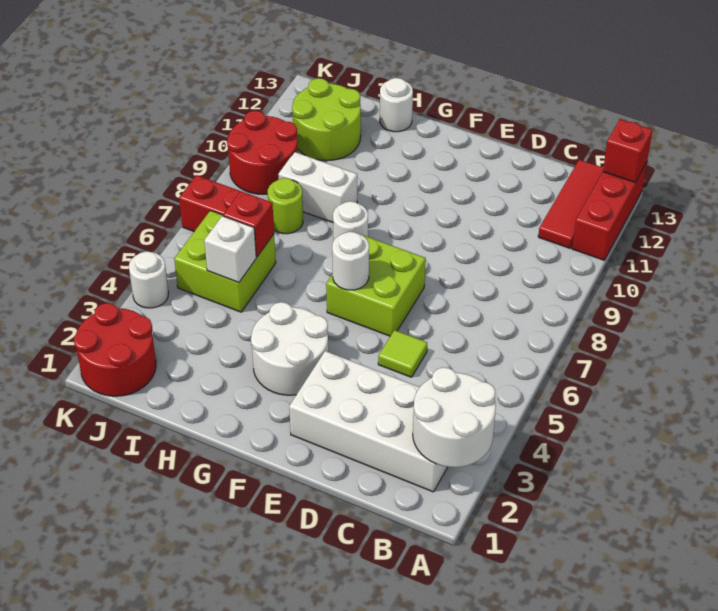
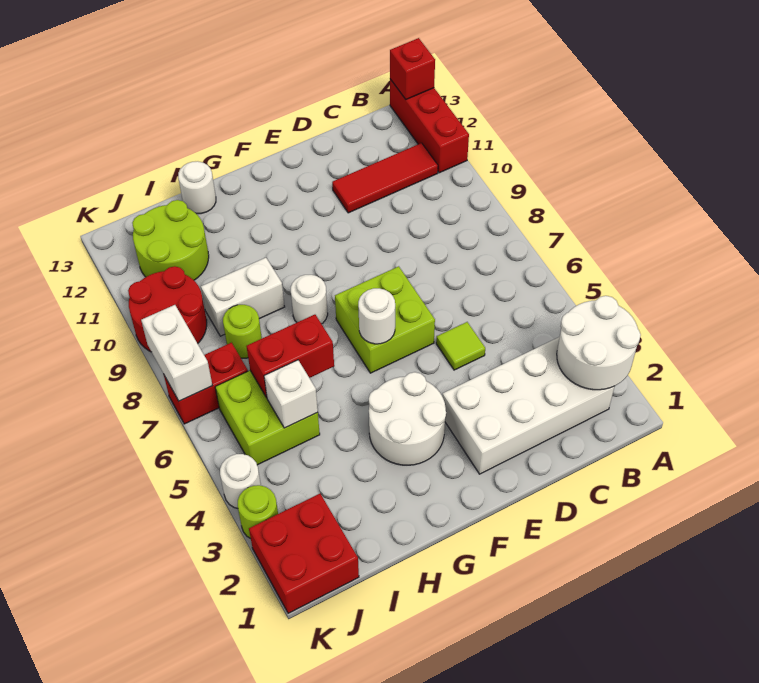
red 1x3 tile [538,160,603,248] -> red 1x3 tile turned to [332,143,438,213]
red 1x1 brick [223,191,274,257] -> red 1x2 brick [247,315,334,398]
red 2x2 round brick [74,303,156,396] -> red 2x2 brick [249,494,359,613]
none -> lime 1x1 round brick [238,485,278,539]
none -> white 1x2 brick [141,305,212,401]

